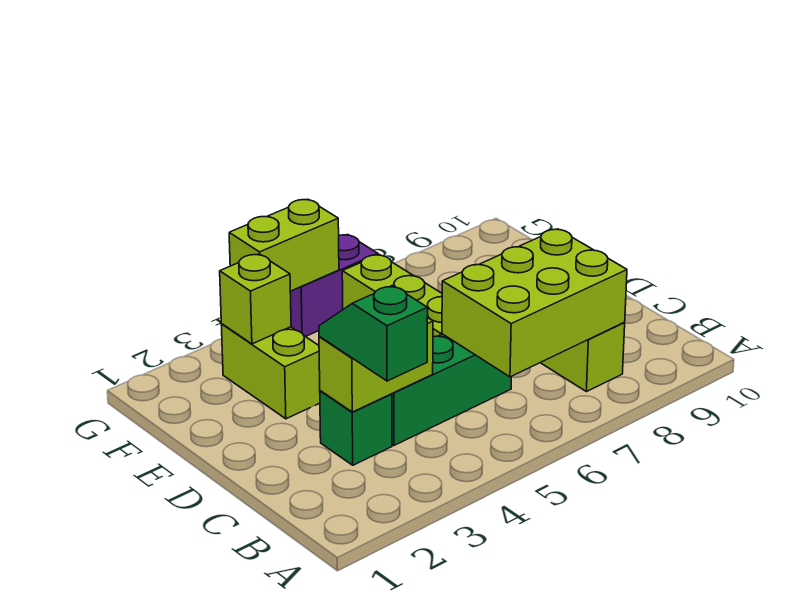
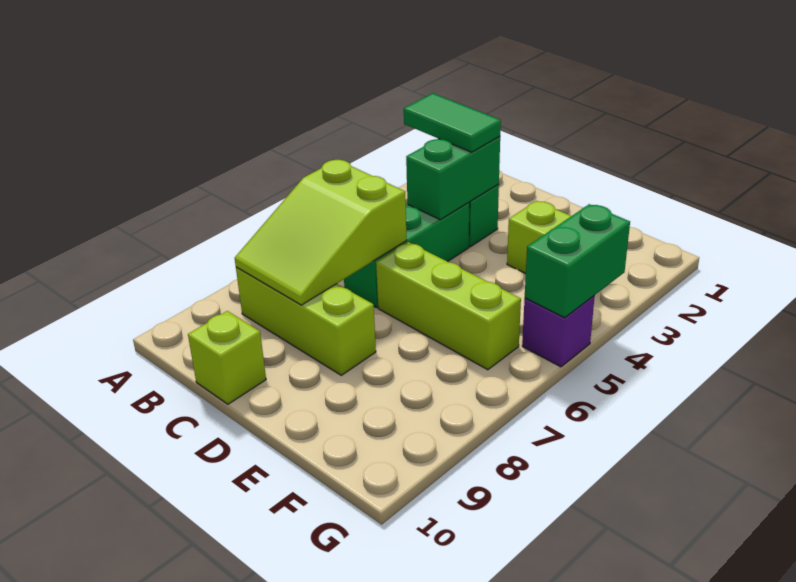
green 1x2 slope [319,285,428,381] -> green 1x2 tile [404,93,501,152]
lime 2x3 brick [442,229,627,377] -> lime 2x3 slope [235,160,407,305]
lime 1x2 brick [319,317,433,412] -> green 1x2 brick [406,136,500,220]
lime 1x1 brick [220,254,291,344] -> lime 1x1 brick moved to [188,311,266,404]
lime 1x2 brick [229,199,339,291] -> green 1x2 brick [525,204,630,318]
purple 1x2 brick [290,235,378,337] -> purple 1x1 brick [522,296,595,367]

